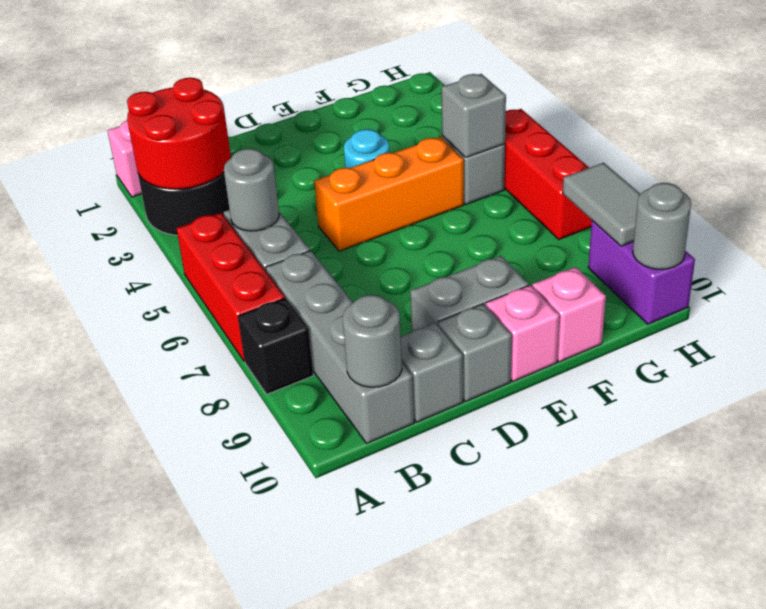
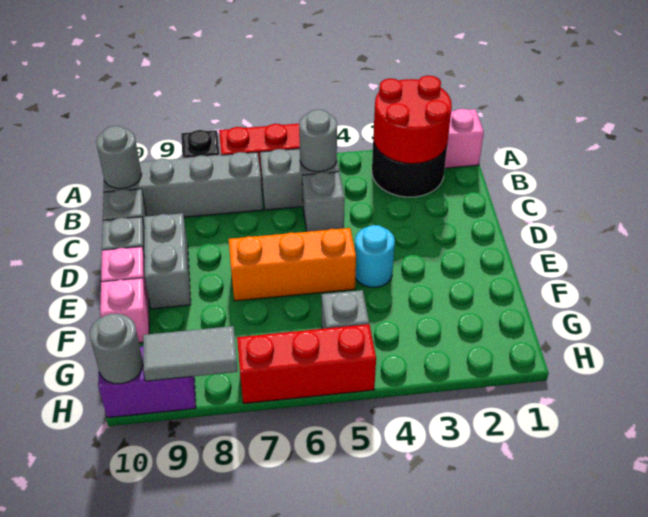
orange 1x3 brick [314,137,464,251] -> orange 1x3 brick turned to [229,228,356,301]
grey 1x1 brick [441,74,506,158] -> grey 1x1 brick moved to [302,172,345,232]

